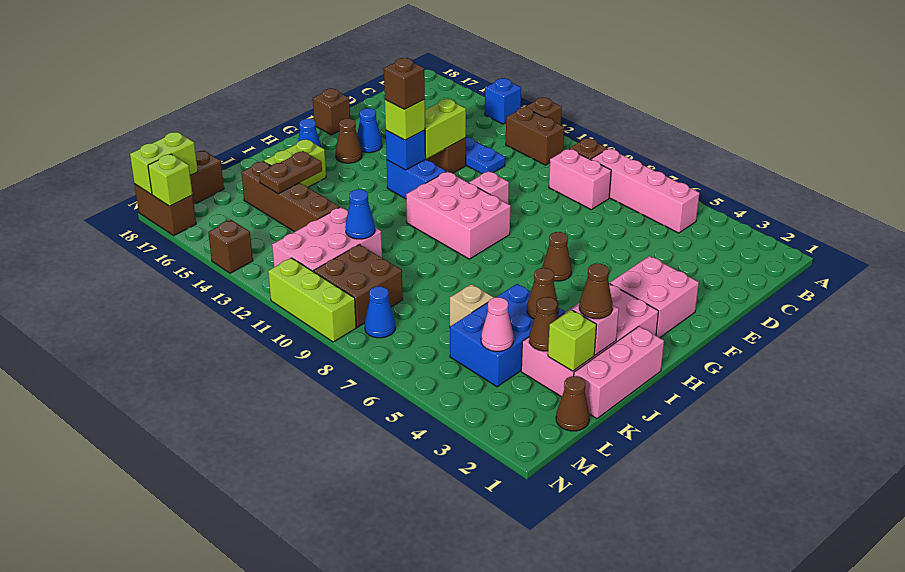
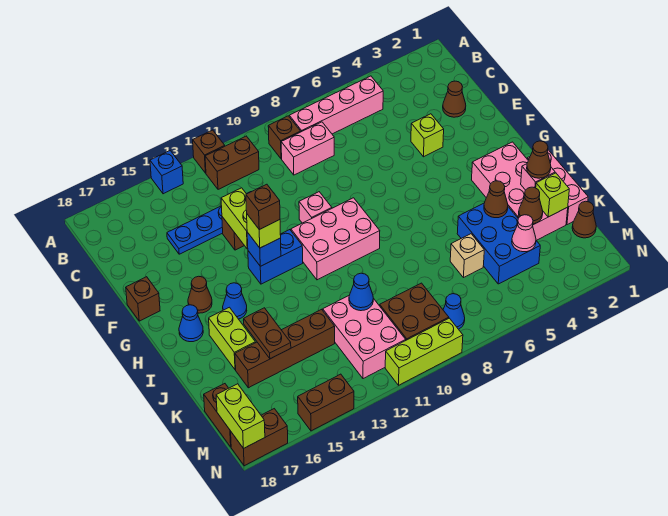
pink 2x2 brick [610,256,699,338] -> none
blue 1x1 cone [357,108,382,153] -> blue 1x1 cone moved to [223,283,247,319]
brown 1x1 cone [542,232,572,281] -> brown 1x1 cone moved to [443,81,466,117]
brown 1x1 brick [208,220,253,273] -> brown 1x2 brick [298,374,354,431]
lime 1x1 brick [148,154,193,206] -> lime 1x1 brick moved to [411,114,444,157]

